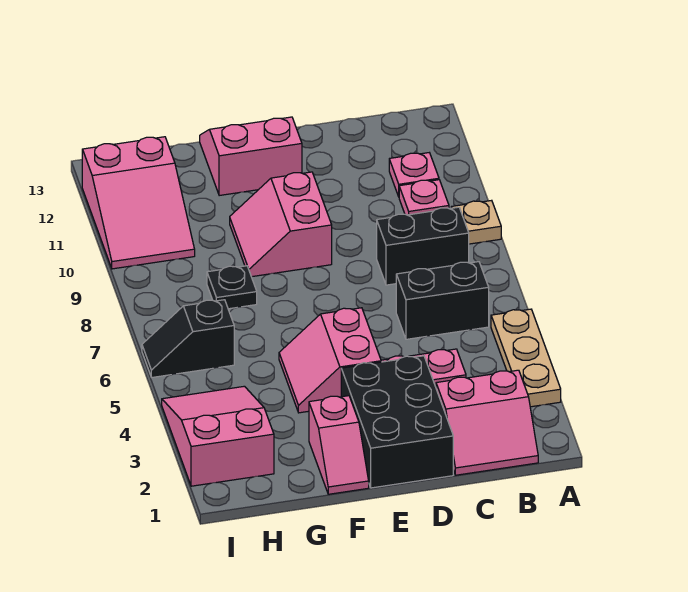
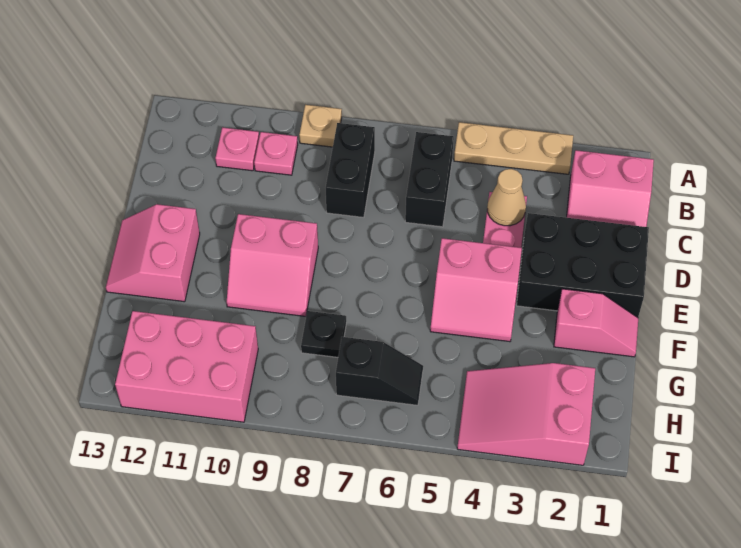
pink 2x2 slope [436,370,538,475] -> pink 2x2 slope turned to [567,150,654,227]
none -> tan 1x1 cone [487,169,526,226]
black 1x2 slope [142,300,234,377] -> black 1x2 slope turned to [336,337,423,405]
pink 2x3 slope [82,137,195,269] -> pink 2x3 brick [115,311,258,422]

